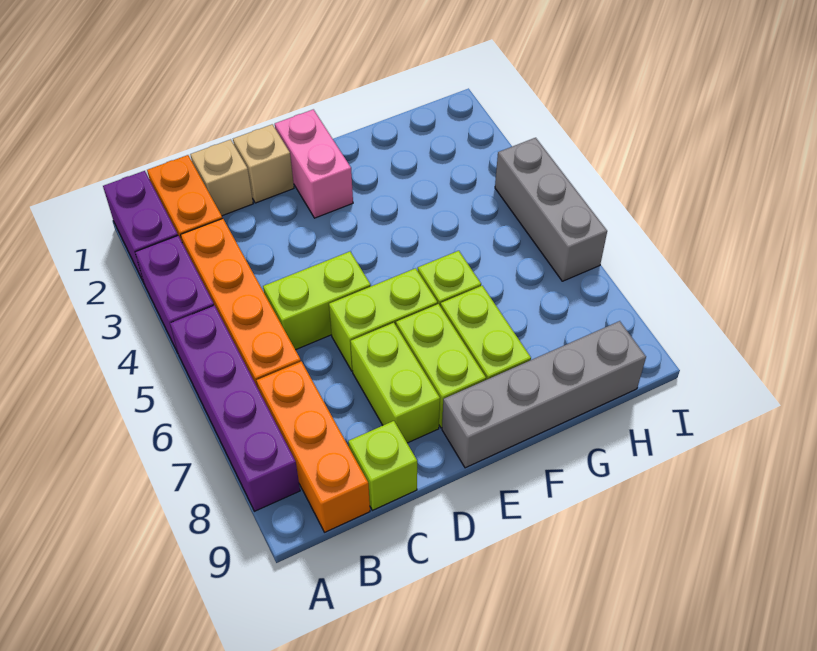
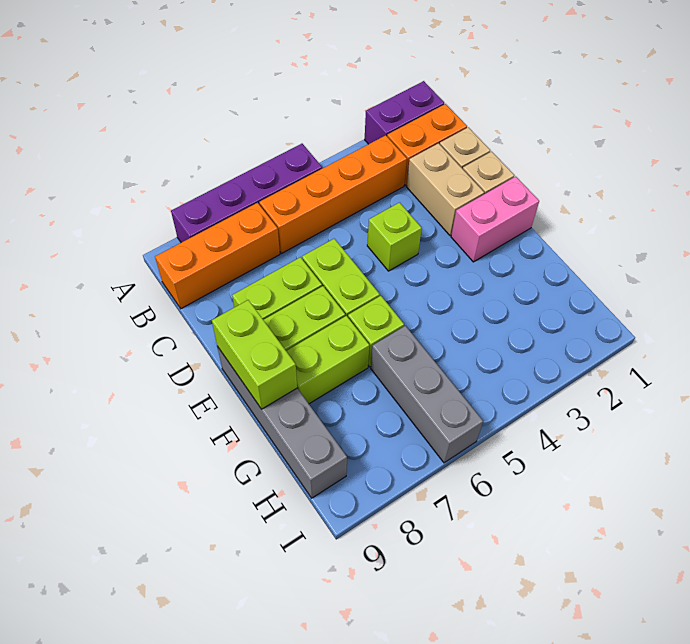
purple 1x2 brick [135,236,214,353] -> none
none -> tan 1x2 brick [406,143,484,236]
lime 1x2 brick [263,252,371,350] -> lime 1x2 brick moved to [212,300,297,409]
lime 1x1 brick [348,421,417,510] -> lime 1x1 brick moved to [367,203,422,271]
grey 1x3 brick [495,138,607,281] -> grey 1x3 brick turned to [371,326,483,463]

